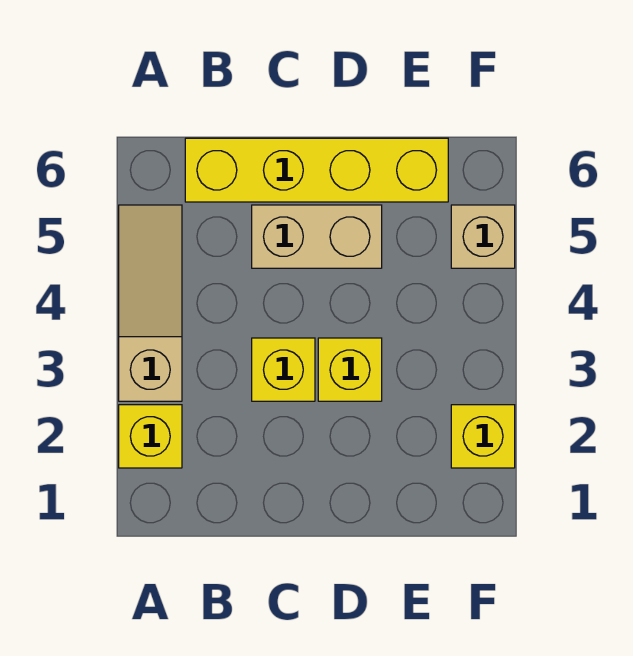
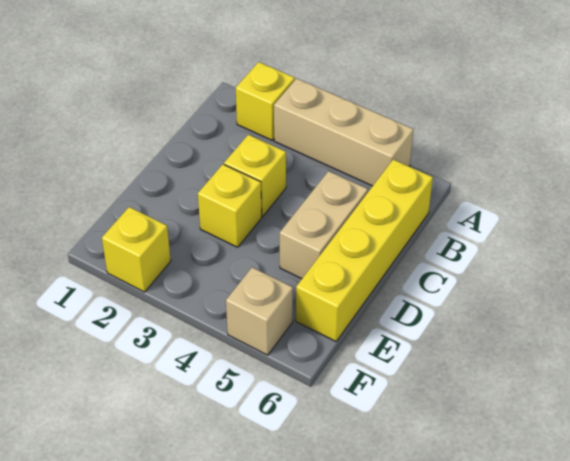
tan 1x3 slope [119,205,182,401] -> tan 1x3 brick [274,78,413,186]

